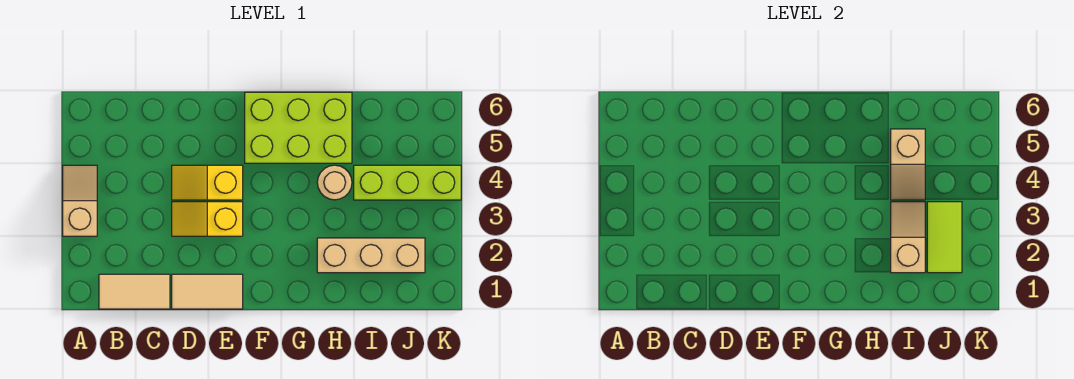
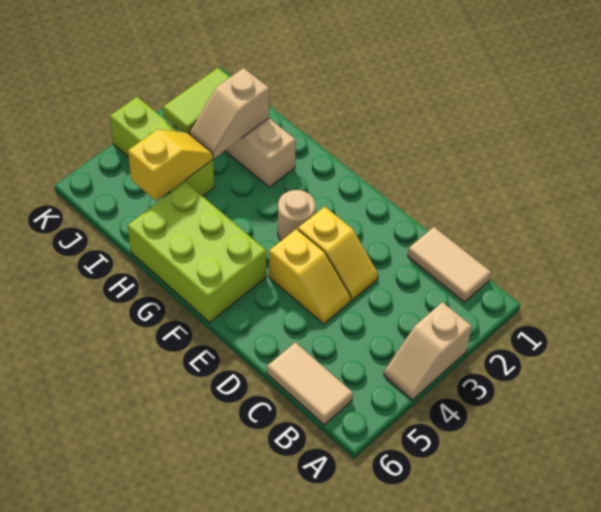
tan 1x2 tile [172,274,243,309] -> tan 1x2 tile moved to [267,342,353,425]
tan 1x1 round brick [317,165,352,200] -> tan 1x1 round brick moved to [278,190,315,241]
tan 1x2 slope [891,129,925,200] -> yellow 1x2 slope [128,129,213,201]

